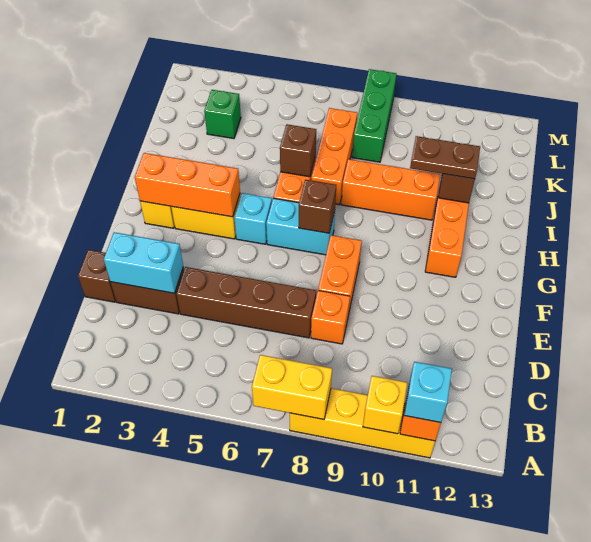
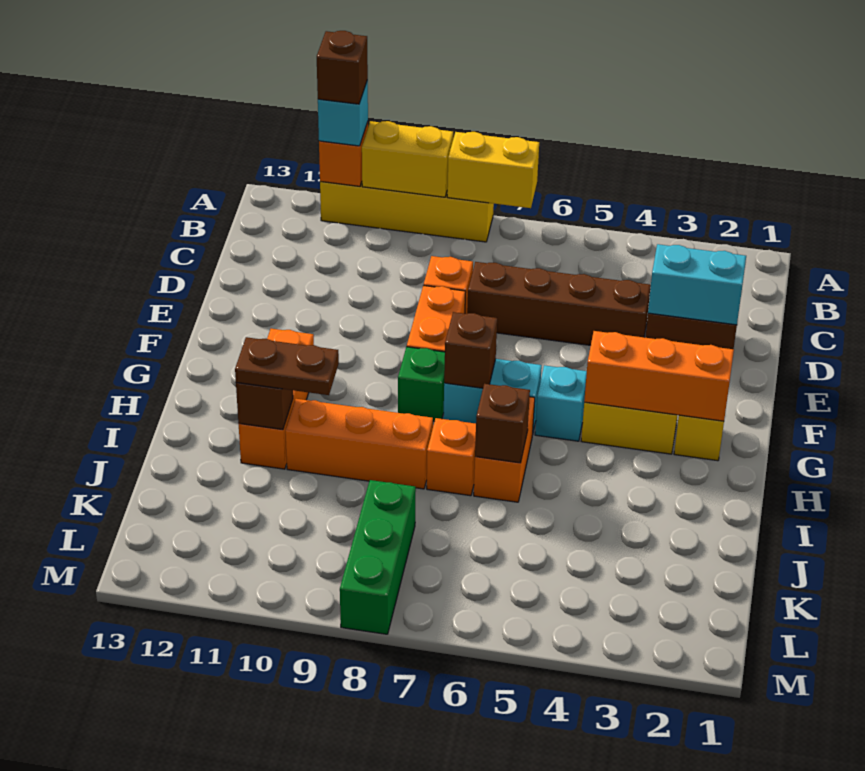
yellow 1x1 brick [363,376,407,434] -> yellow 1x2 brick [362,121,453,197]
brown 1x1 brick [78,250,116,302] -> brown 1x1 brick moved to [317,31,368,104]
orange 1x3 brick [311,108,357,205] -> orange 1x1 brick [427,418,476,496]
green 1x1 brick [204,90,241,139] -> green 1x1 brick moved to [398,347,445,421]

